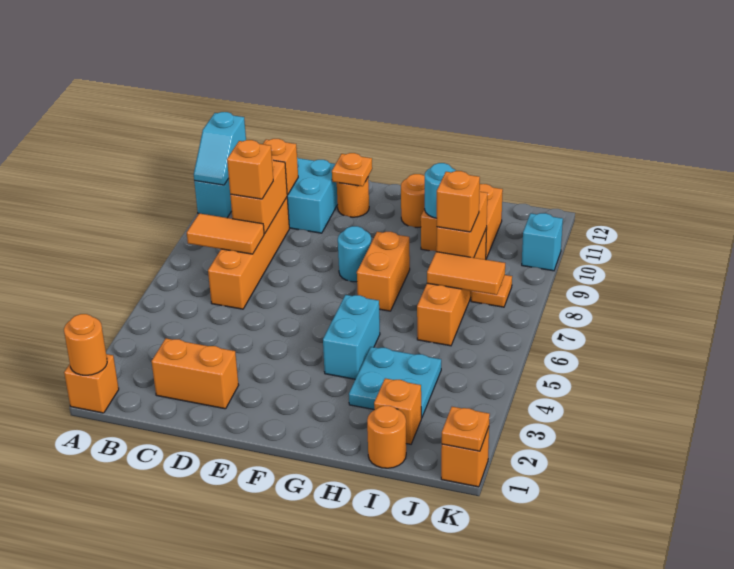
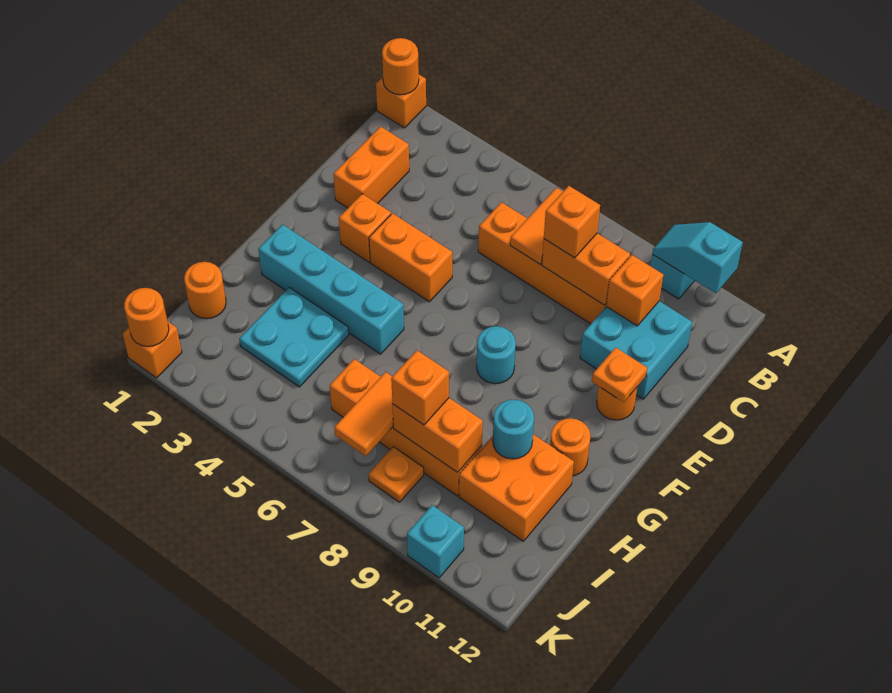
cyan 1x2 brick [323,295,380,379] -> cyan 1x4 brick [258,224,404,354]
orange 1x2 brick [357,232,410,311] -> orange 1x2 brick moved to [369,213,452,302]
orange 1x1 brick [374,378,421,444] -> orange 1x1 brick moved to [339,194,391,262]
orange 1x1 plate [442,407,490,451] -> orange 1x1 round brick [124,288,169,346]

